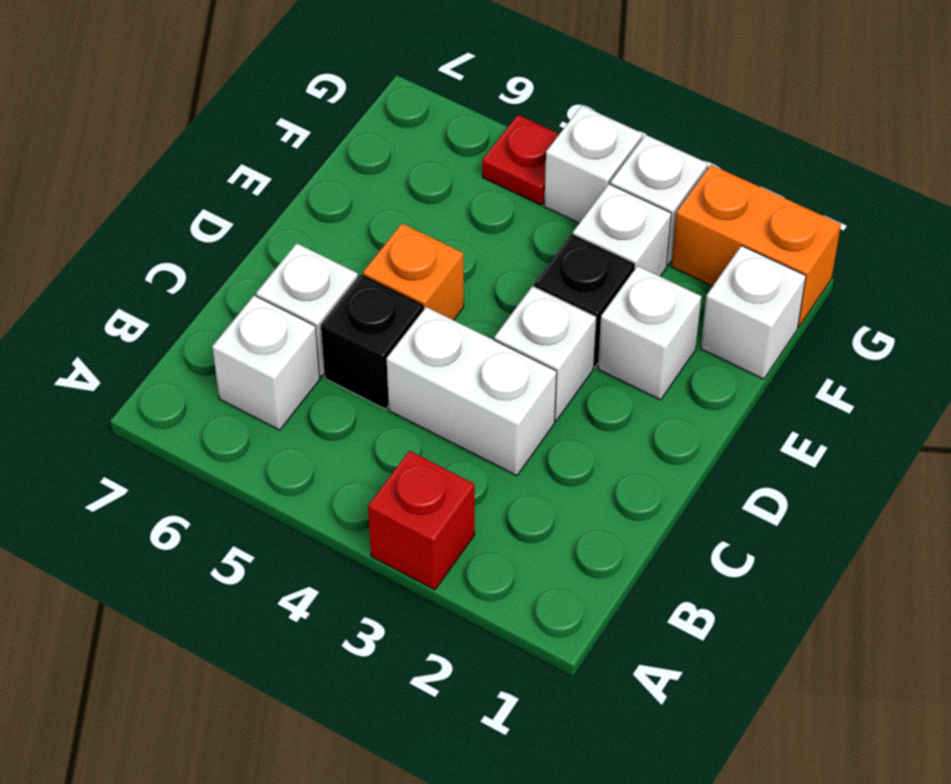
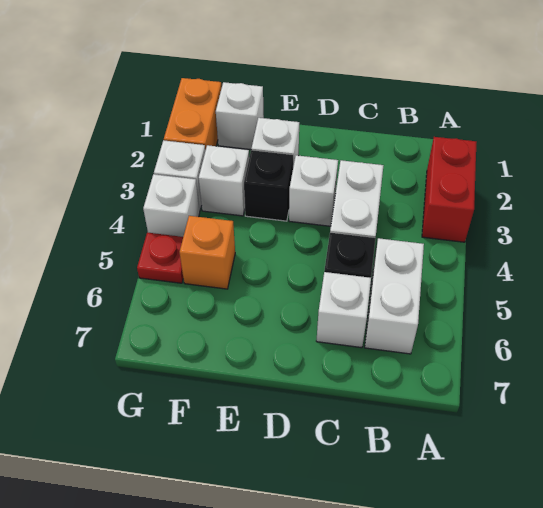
red 1x1 brick [368,451,475,590] -> red 1x2 brick [422,137,477,242]
white 1x1 brick [212,295,320,430] -> white 1x2 brick [365,238,424,354]
orange 1x1 brick [363,223,464,320] -> orange 1x1 brick moved to [180,216,235,289]

